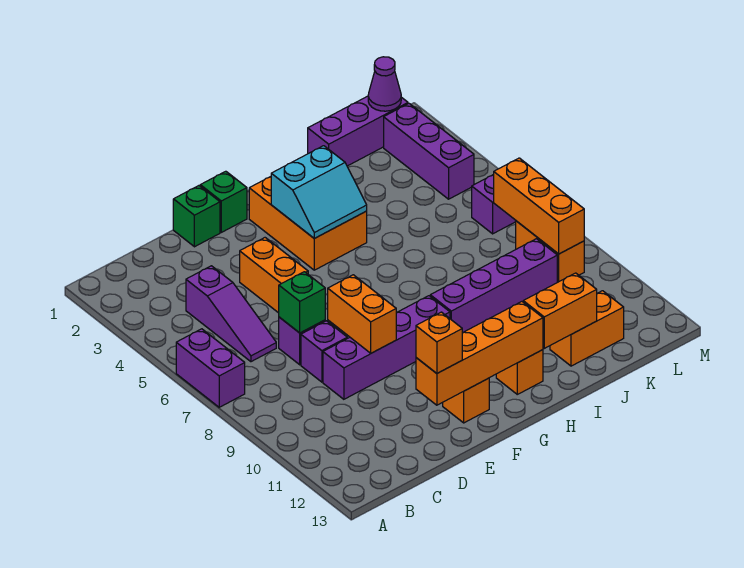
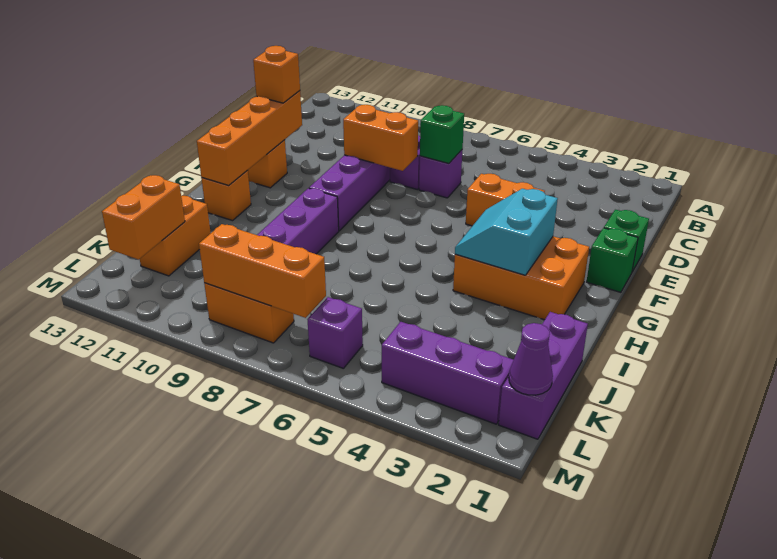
purple 1x2 brick [176,329,245,407] -> none
purple 1x3 slope [186,266,276,362] -> none
orange 1x2 brick [523,273,597,348] -> orange 1x2 brick moved to [102,175,185,260]

